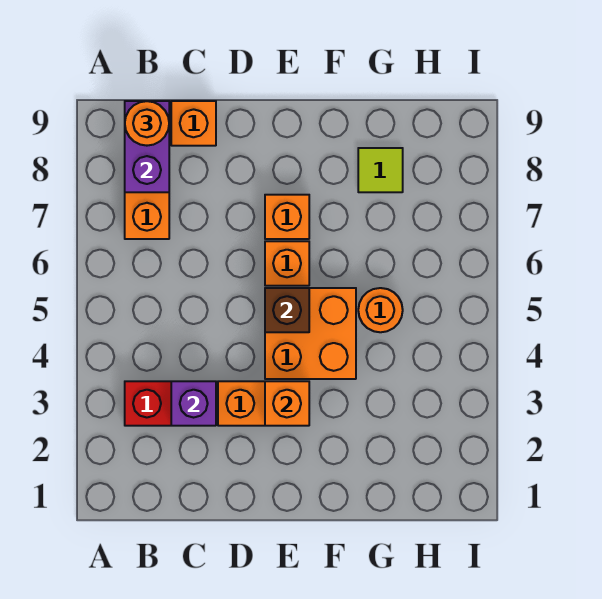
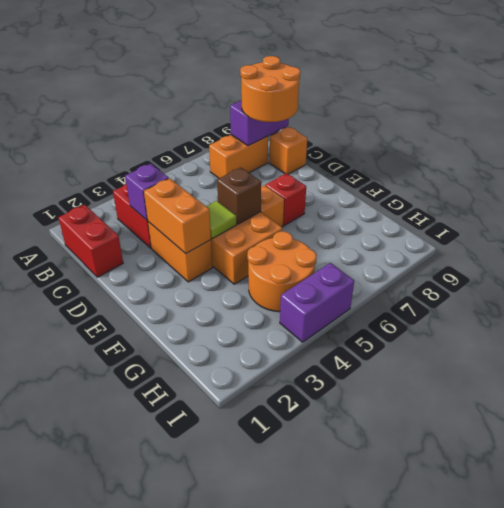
none -> red 1x2 brick [58,205,123,277]
orange 1x1 round brick [125,101,169,146] -> orange 2x2 round brick [240,56,300,122]
orange 1x1 brick [265,381,309,426] -> orange 1x2 brick [144,178,211,254]
orange 1x1 brick [265,195,309,239] -> red 1x1 brick [266,173,306,226]
orange 1x1 round brick [358,288,403,332] -> orange 2x2 round brick [247,231,316,312]
lime 1x1 tile [358,148,403,192] -> lime 1x1 tile moved to [206,201,237,239]
none -> purple 1x2 brick [280,263,354,342]

